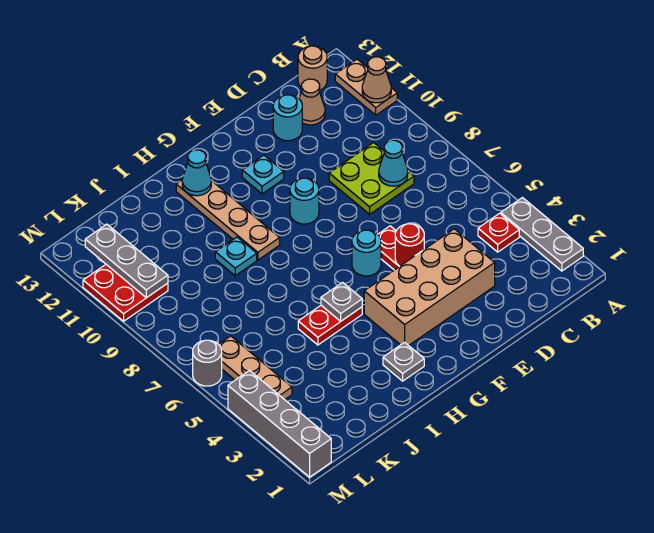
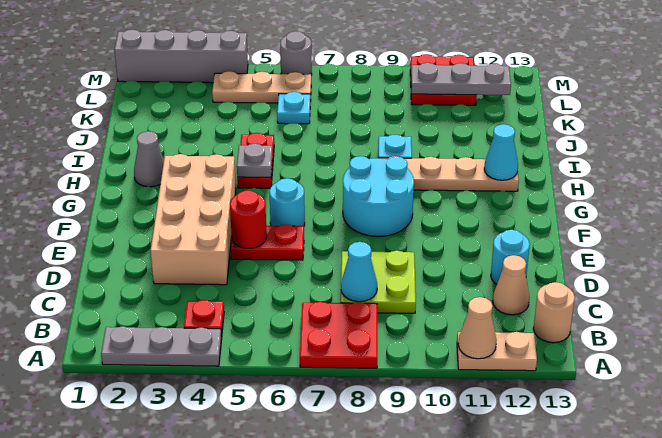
none -> red 2x2 plate [300,302,377,368]
cyan 1x1 round brick [290,178,319,224] -> cyan 2x2 round brick [343,156,414,237]
cyan 1x1 plate [242,155,284,194] -> cyan 1x1 plate moved to [277,92,310,124]
grey 1x1 plate [383,342,424,381] -> grey 1x1 cone [134,131,164,187]

